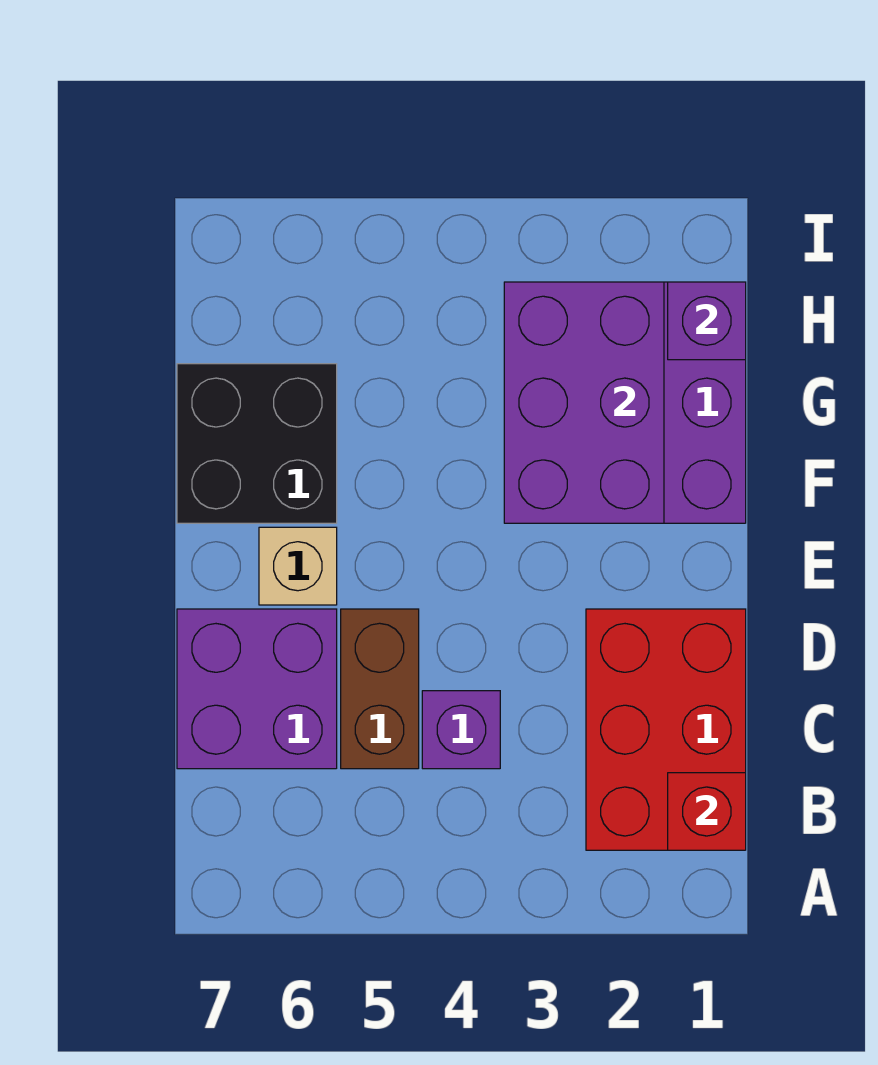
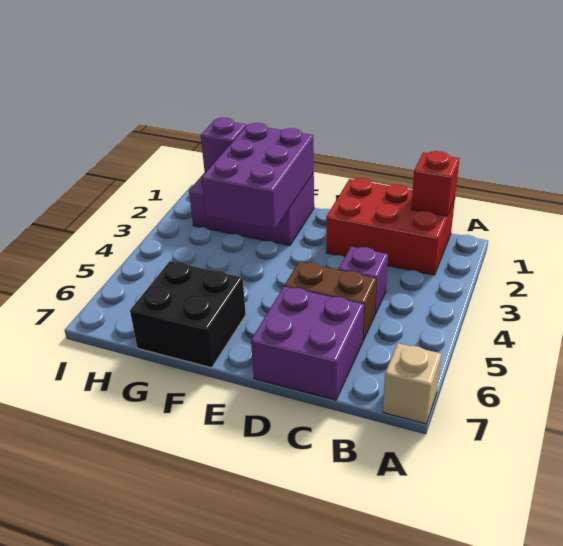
tan 1x1 brick [259,527,337,605] -> tan 1x1 brick moved to [383,343,441,424]
purple 2x3 brick [504,282,664,523] -> purple 2x3 brick turned to [202,123,314,230]

